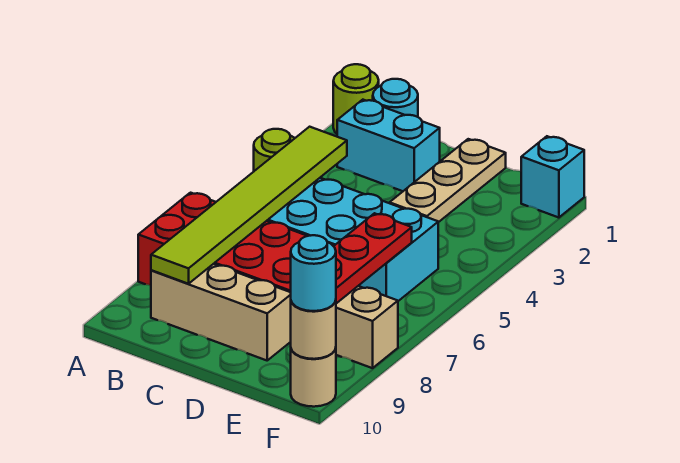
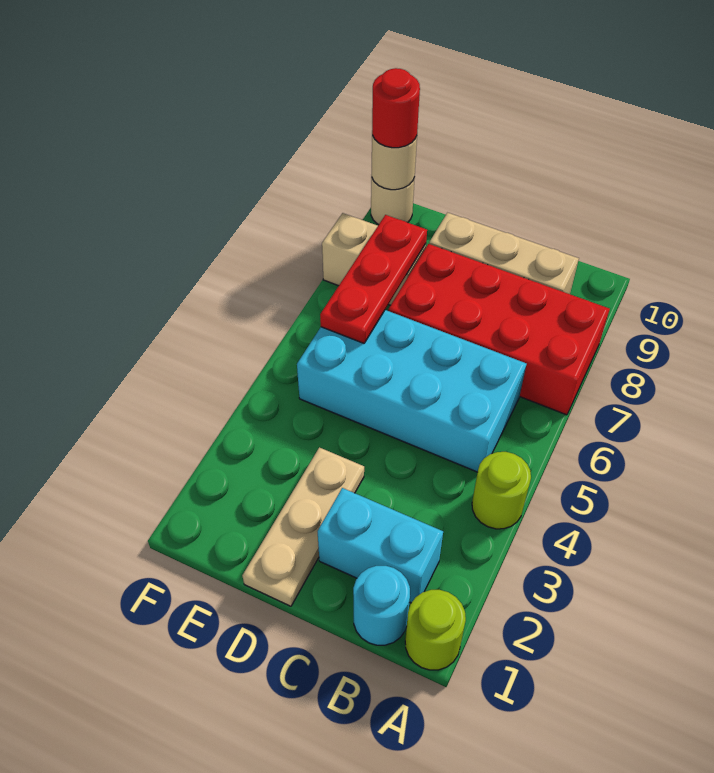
lime 1x6 tile [151,127,347,284] -> none
cyan 1x1 brick [521,136,584,218] -> none
cyan 1x1 round brick [291,235,336,311] -> red 1x1 round brick [372,68,420,148]

